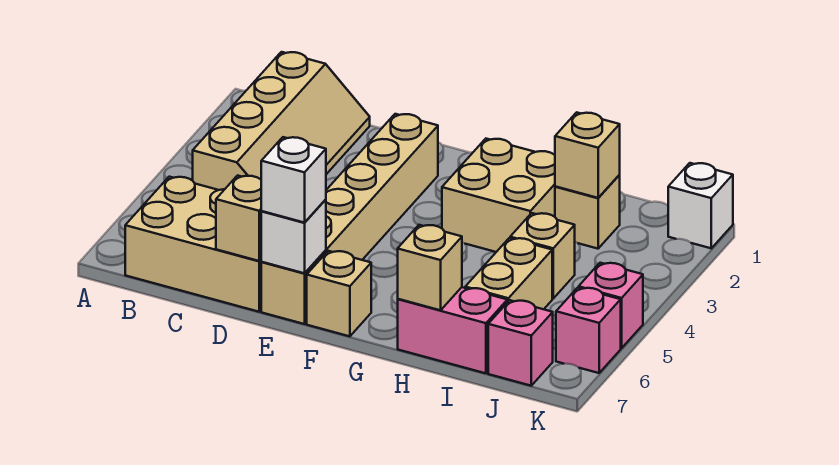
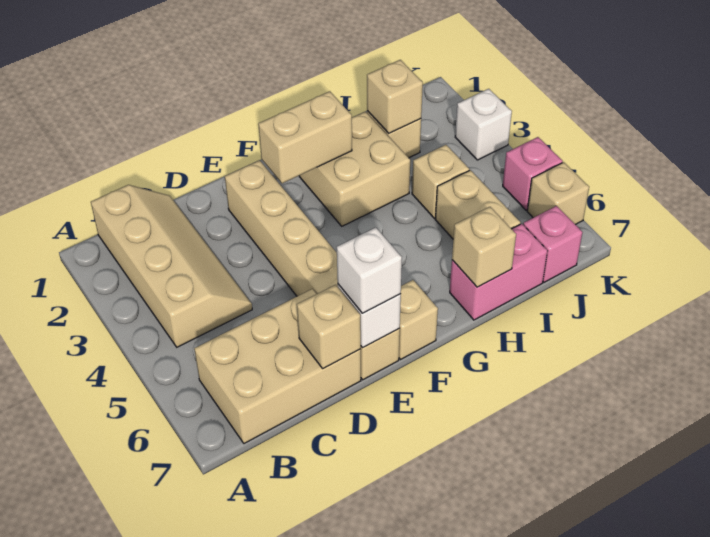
none -> tan 1x2 brick [258,91,352,183]
white 1x1 brick [668,163,733,248] -> white 1x1 brick moved to [455,89,512,160]
pink 1x1 brick [556,288,621,373] -> tan 1x1 brick [527,162,589,225]

